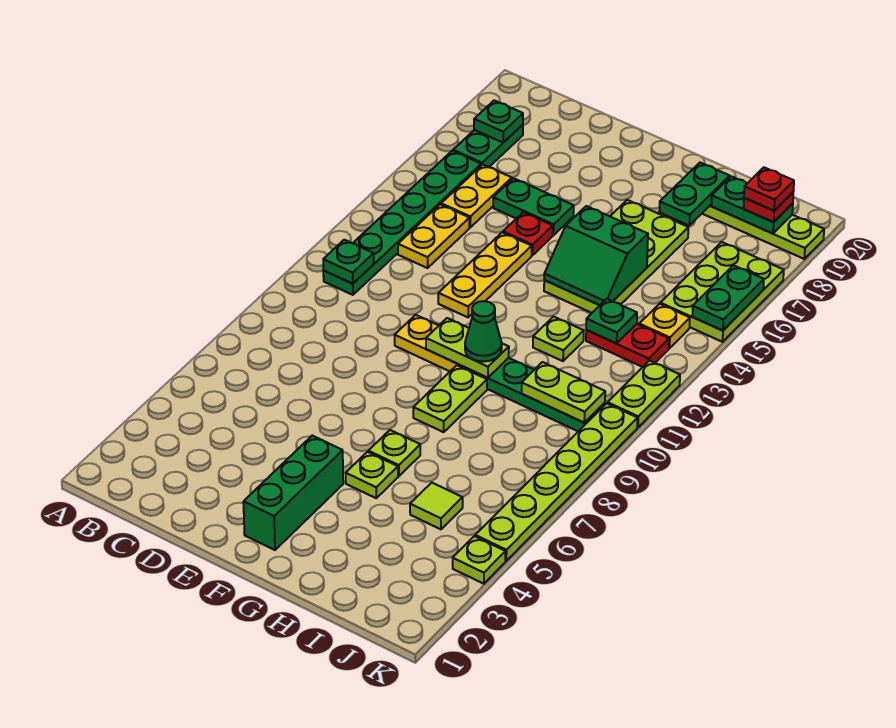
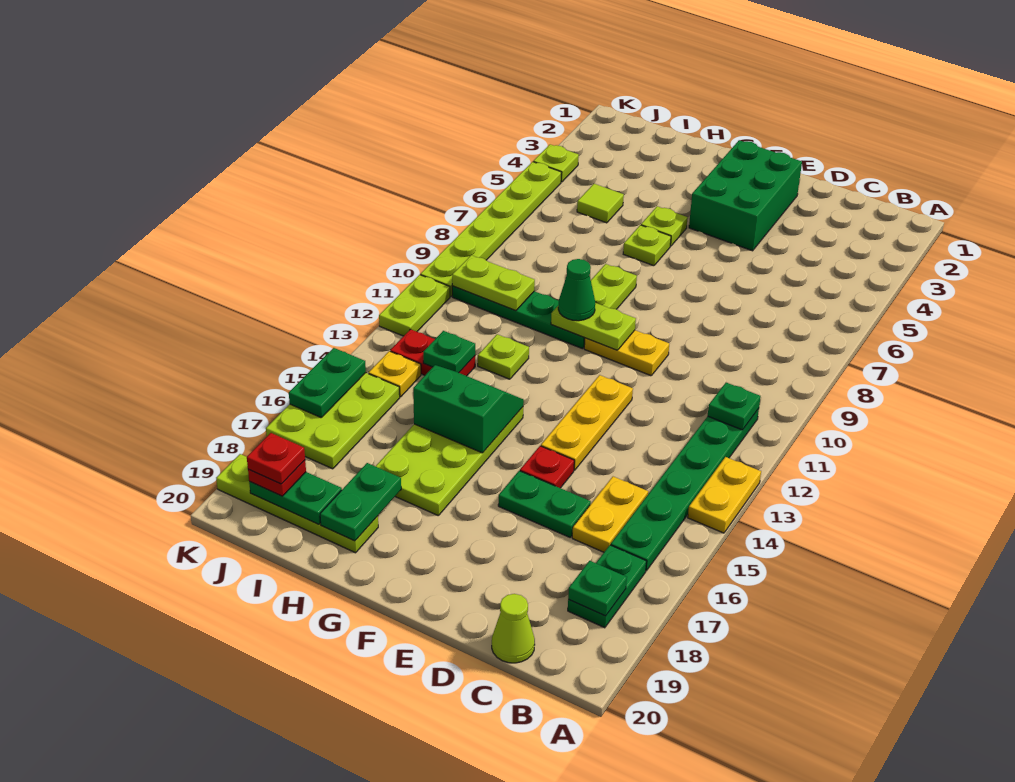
yellow 1x2 plate [398,204,469,268] -> yellow 1x2 plate moved to [688,457,761,533]
none -> lime 1x1 cone [492,594,535,663]
green 1x3 brick [243,436,343,550] -> green 2x3 brick [689,140,802,251]

